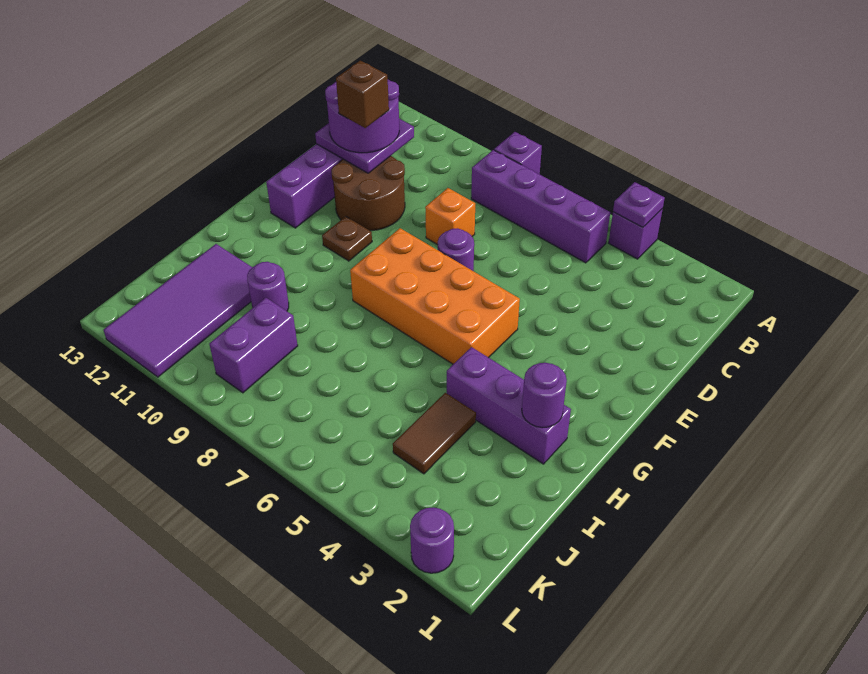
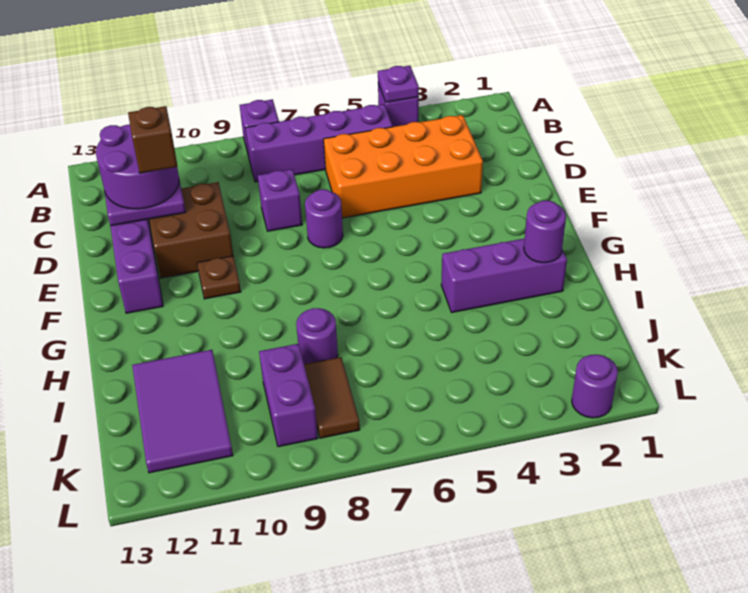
orange 1x1 brick [425,188,475,245] -> purple 1x1 brick [258,169,302,231]
brown 2x2 round brick [331,156,405,231] -> brown 2x2 brick [149,182,233,278]
orange 2x4 brick [350,228,520,364] -> orange 2x4 brick moved to [324,115,483,218]
brown 1x2 tile [393,393,476,474] -> brown 1x2 tile moved to [304,357,360,438]
purple 1x1 round brick [247,262,289,311] -> purple 1x1 round brick moved to [296,308,338,364]
purple 2x4 tile [104,244,252,377] -> purple 2x3 tile [132,350,233,473]

